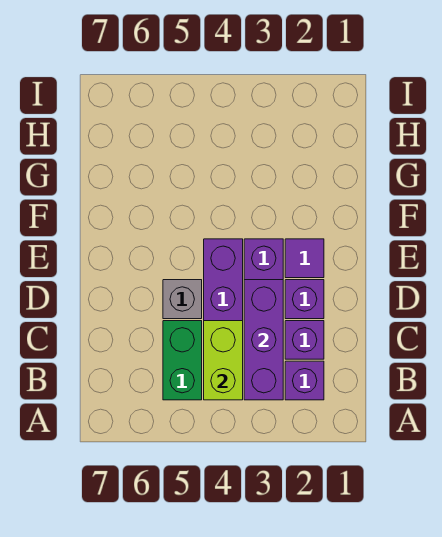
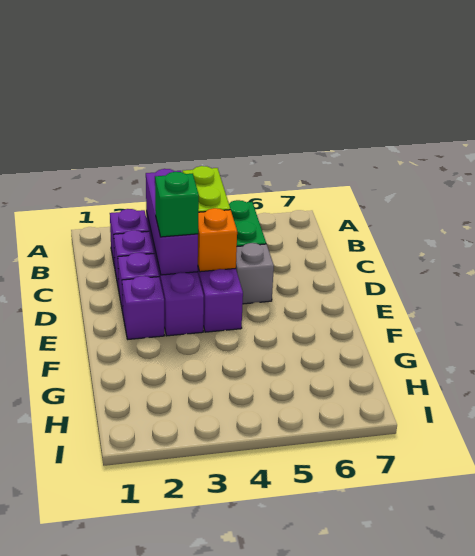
none -> green 1x1 brick [155,172,199,237]
none -> orange 1x1 brick [198,208,237,272]
purple 1x1 tile [285,239,324,278] -> purple 1x1 brick [122,276,164,339]

